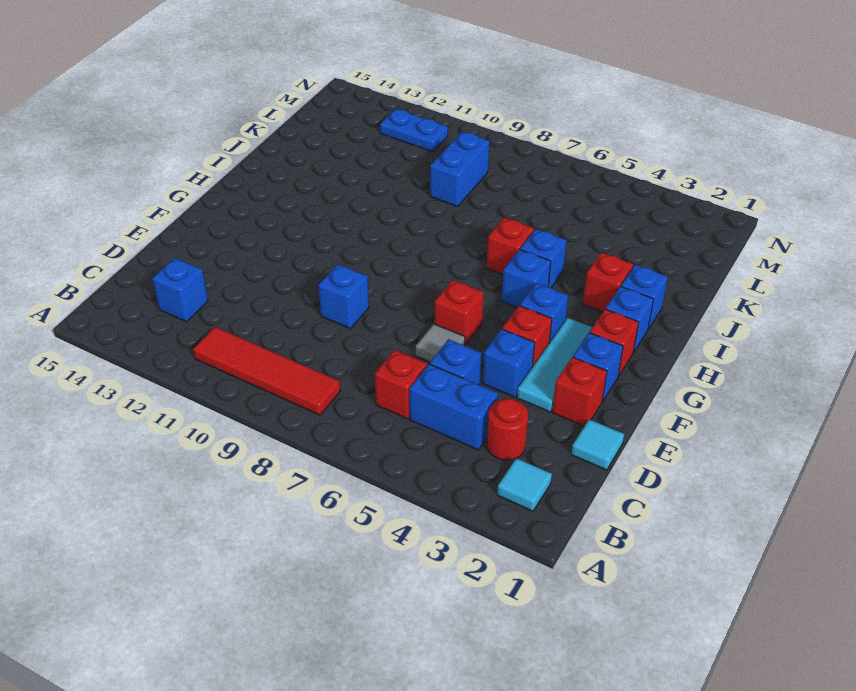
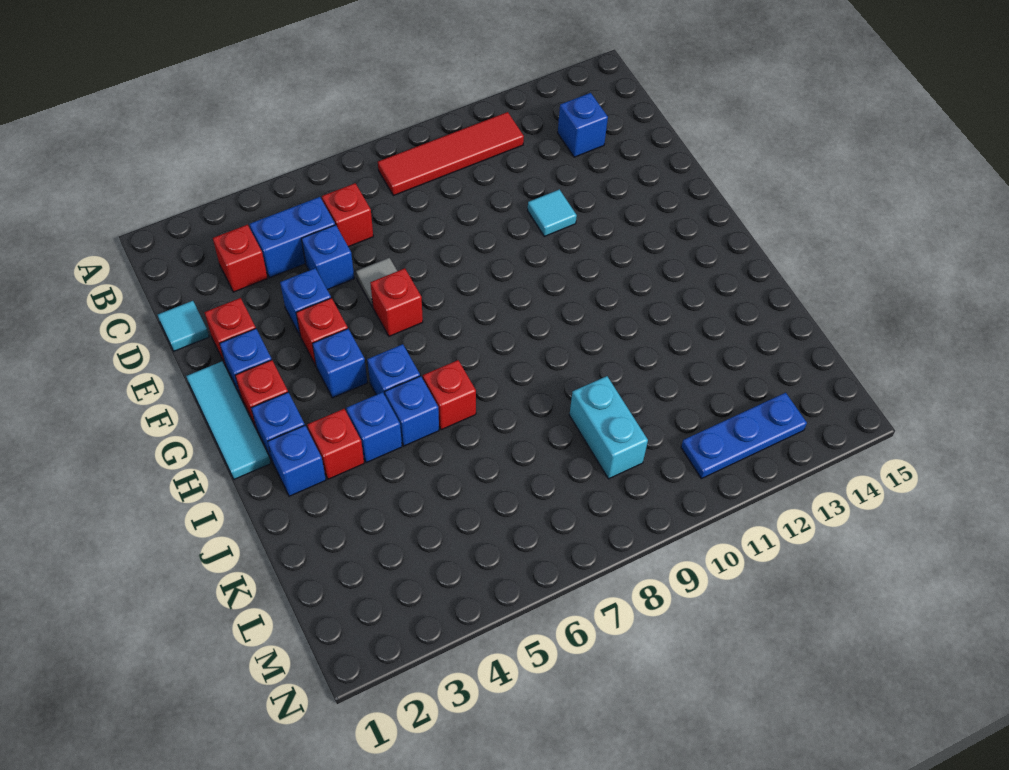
cyan 1x1 tile [497,458,552,511] -> cyan 1x1 tile moved to [528,189,577,236]
red 1x1 round brick [487,399,528,460] -> red 1x1 brick [213,225,268,292]
cyan 1x3 tile [517,318,592,412] -> cyan 1x3 tile moved to [186,361,271,479]
blue 1x1 brick [318,264,369,329] -> blue 1x1 brick moved to [346,392,402,463]
blue 1x2 brick [430,132,489,207] -> cyan 1x2 brick [569,376,648,479]
blue 1x2 plate [380,109,448,152] -> blue 1x3 plate [681,393,807,479]

